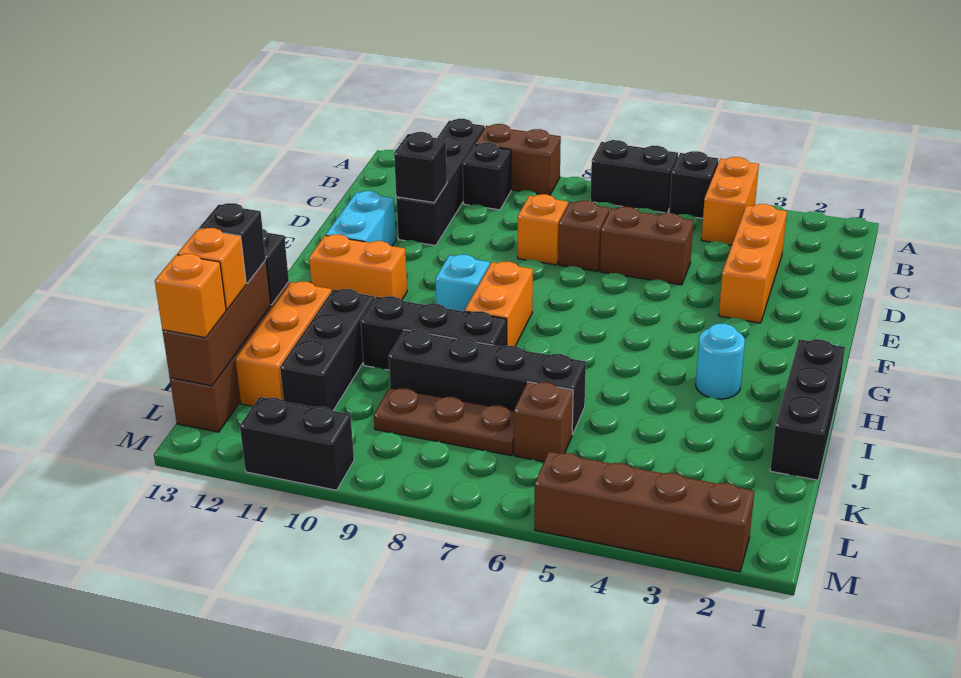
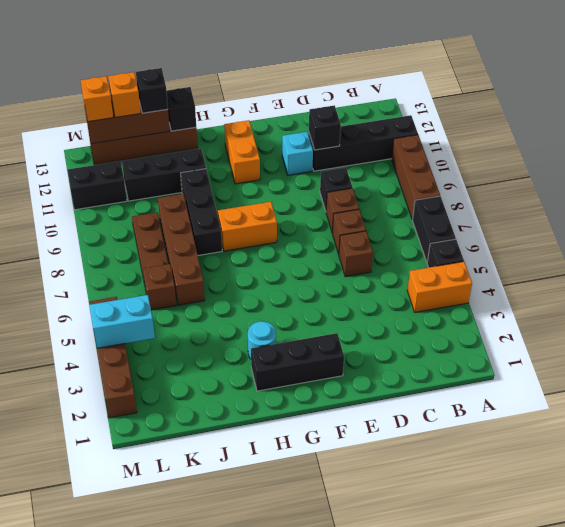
brown 1x2 brick [475,124,561,195] -> brown 1x3 brick [392,135,440,220]
black 1x1 brick [463,143,511,210] -> black 1x1 brick moved to [320,168,352,211]
orange 1x3 brick [719,204,787,323] -> none
brown 1x2 brick [600,207,693,285] -> brown 1x1 brick [339,231,373,277]
orange 1x1 brick [518,194,568,265] -> brown 1x1 brick [326,188,359,233]
cyan 1x2 brick [326,191,396,246] -> cyan 1x2 brick moved to [89,295,155,348]
cyan 1x1 brick [435,255,490,311] -> cyan 1x1 brick moved to [282,132,313,175]
black 1x3 brick [770,339,845,480] -> black 1x3 brick moved to [251,333,344,391]
orange 1x3 brick [235,282,331,406] -> none
black 1x4 brick [389,330,586,434] -> brown 1x4 brick [158,194,205,305]
black 1x2 brick [240,397,354,490] -> black 1x2 brick turned to [67,161,127,210]

